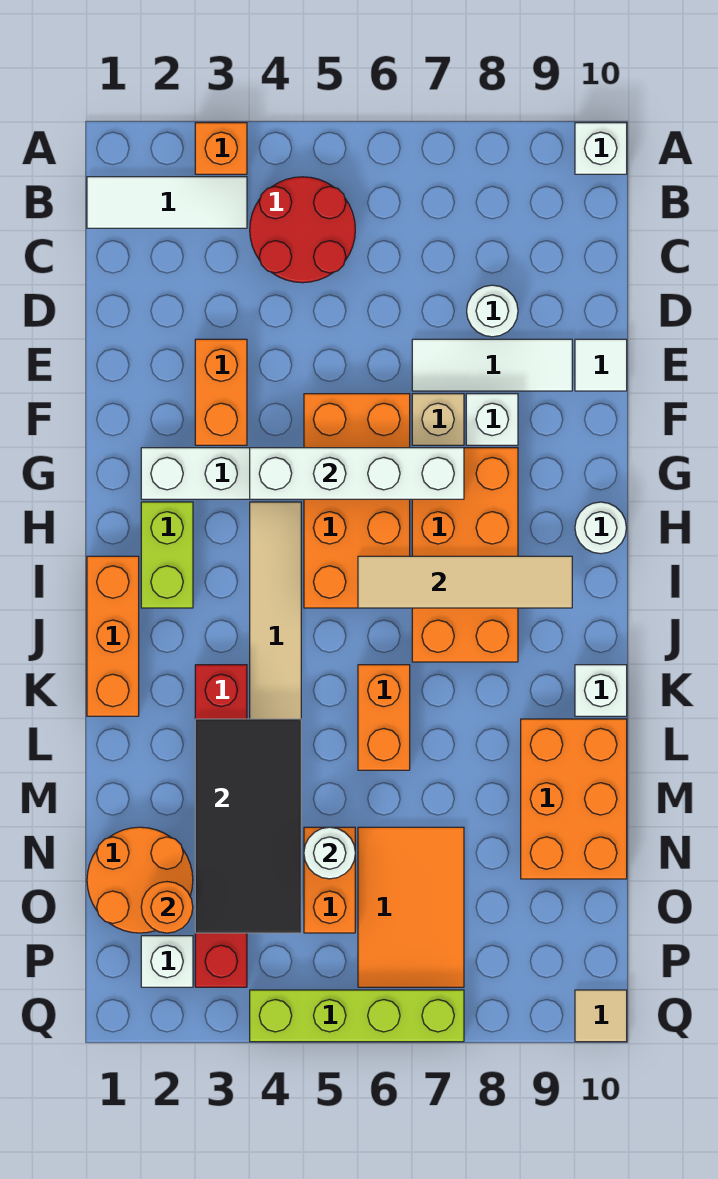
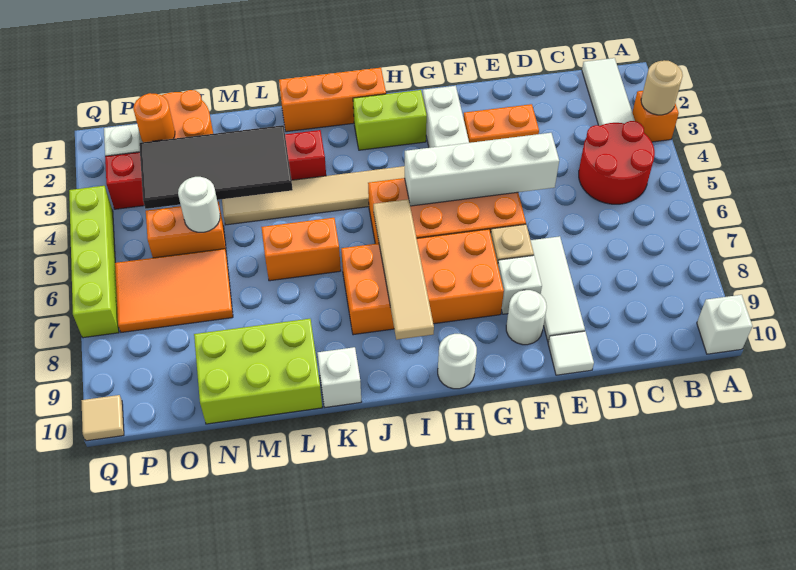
none -> tan 1x1 round brick [641,60,683,115]
white 1x1 round brick [467,285,518,337] -> white 1x1 round brick moved to [506,290,547,345]
white 1x4 brick [250,448,464,499] -> white 1x4 brick turned to [405,133,559,206]
orange 2x3 brick [521,719,627,879] -> lime 2x3 brick [194,319,322,424]

